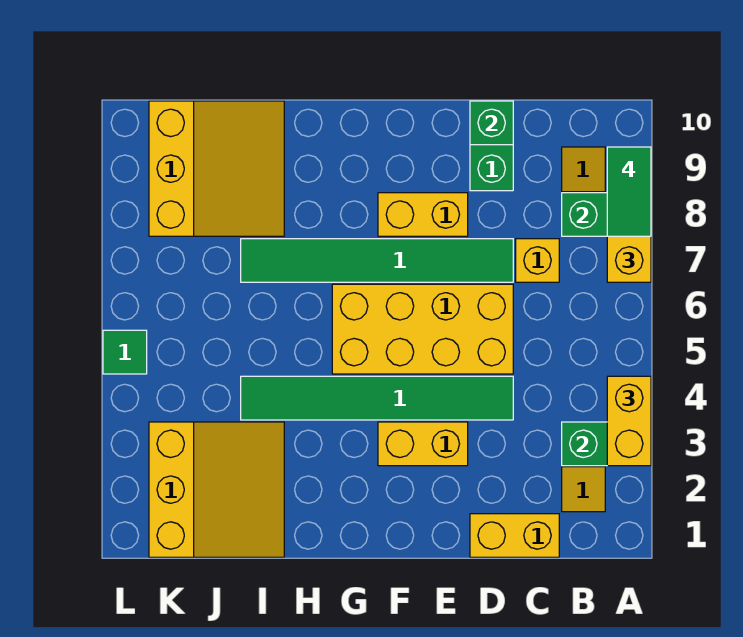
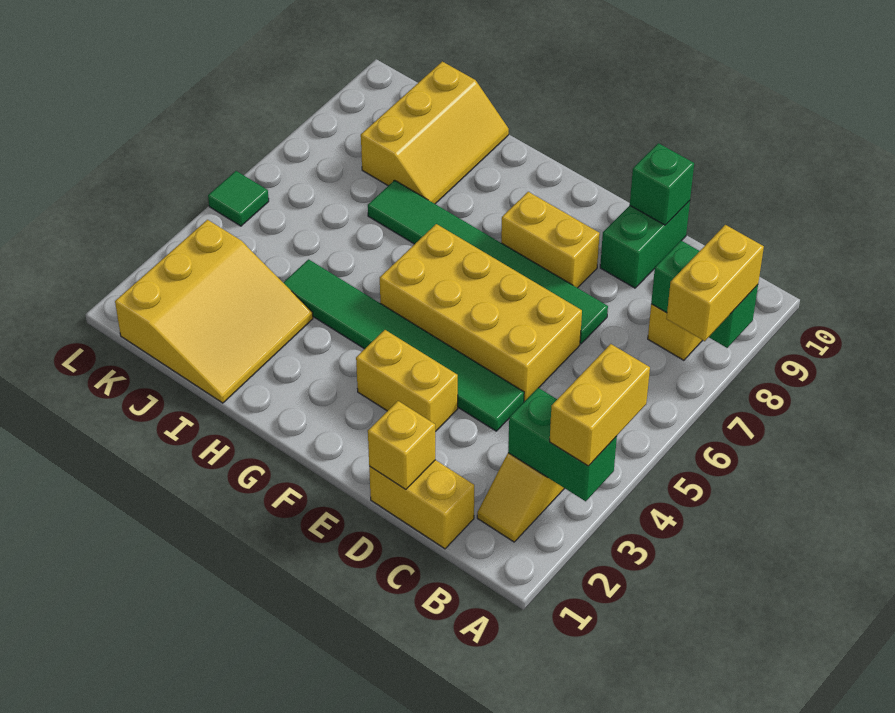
green 1x2 tile [607,147,651,236] -> none
yellow 1x1 brick [516,239,559,282] -> yellow 1x1 brick moved to [368,401,435,490]
yellow 3x3 slope [149,101,284,236] -> yellow 2x3 slope [361,62,509,204]

